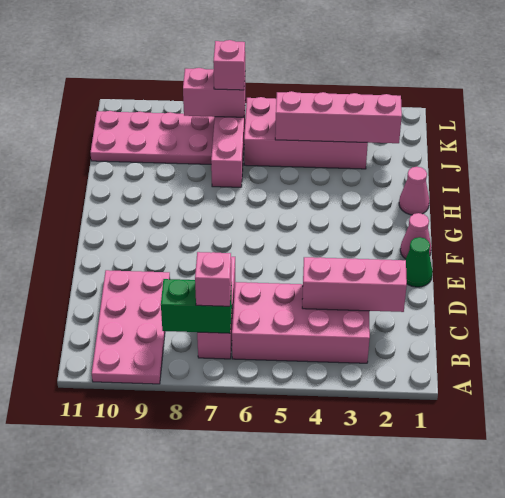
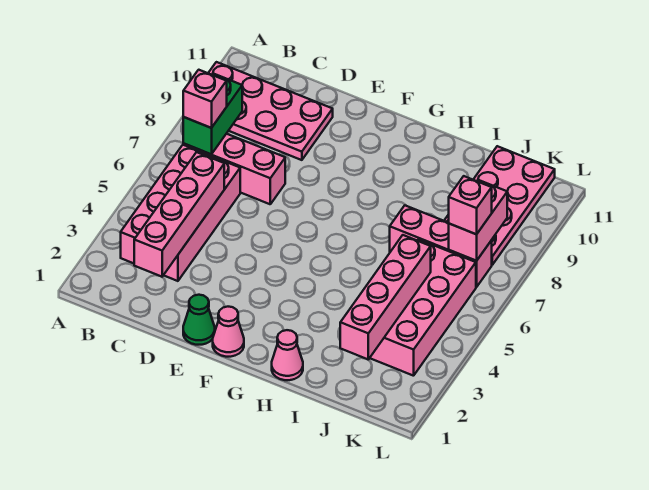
pink 1x3 brick [302,257,407,312] -> pink 1x4 brick [134,152,224,277]

